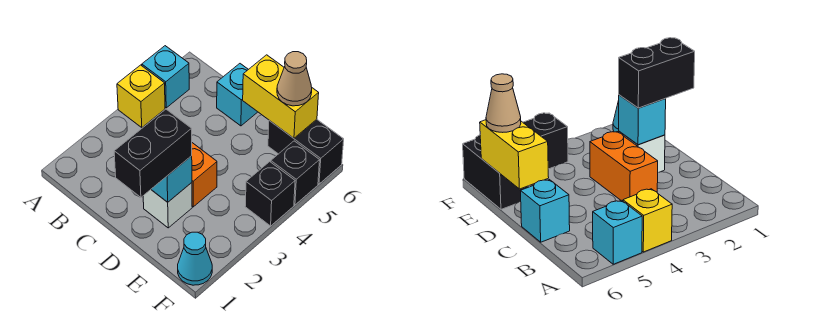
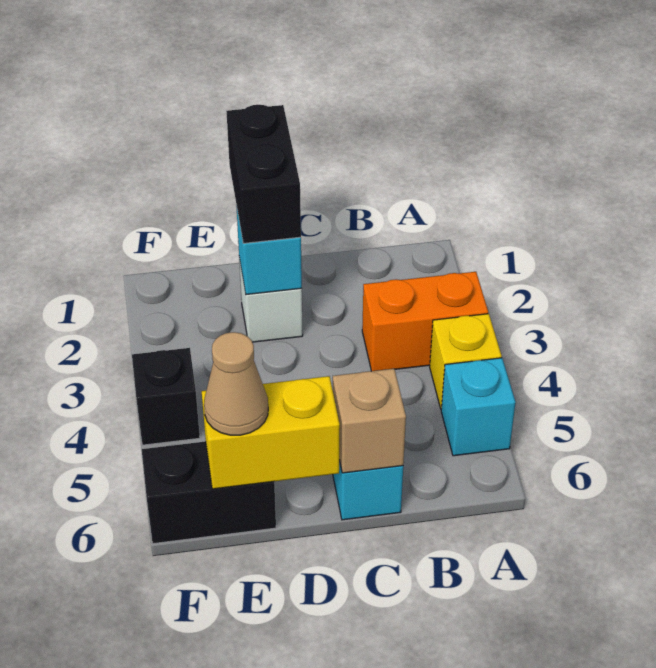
orange 1x2 brick [192,143,217,207] -> orange 1x2 brick moved to [362,272,488,371]
none -> tan 1x1 brick [333,369,406,473]
cyan 1x1 cone [178,232,212,285] -> none
black 1x1 brick [271,141,320,205] -> none

